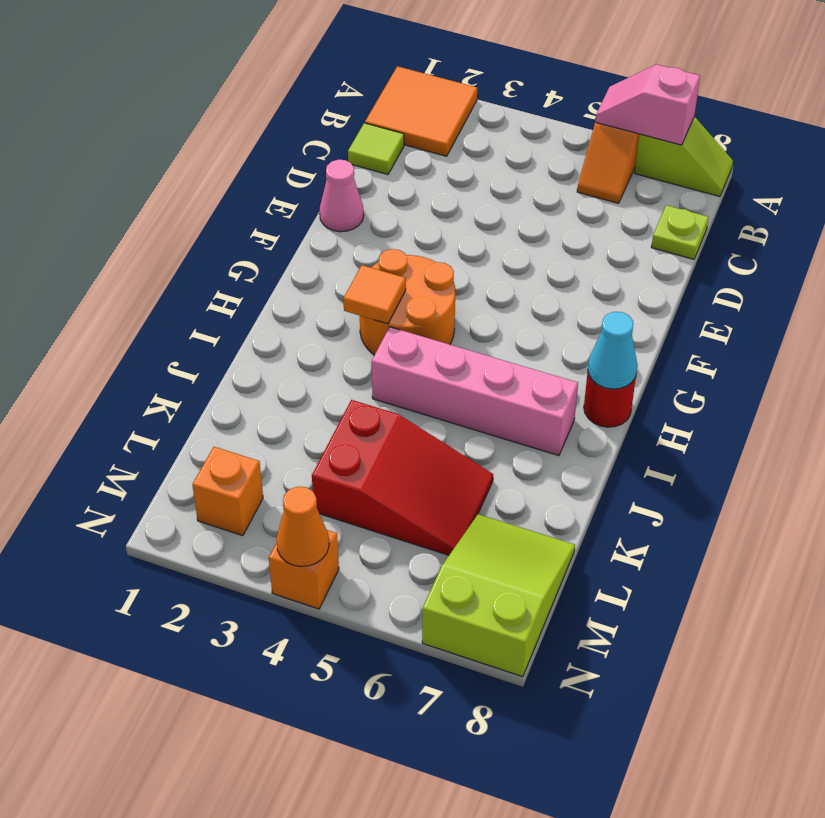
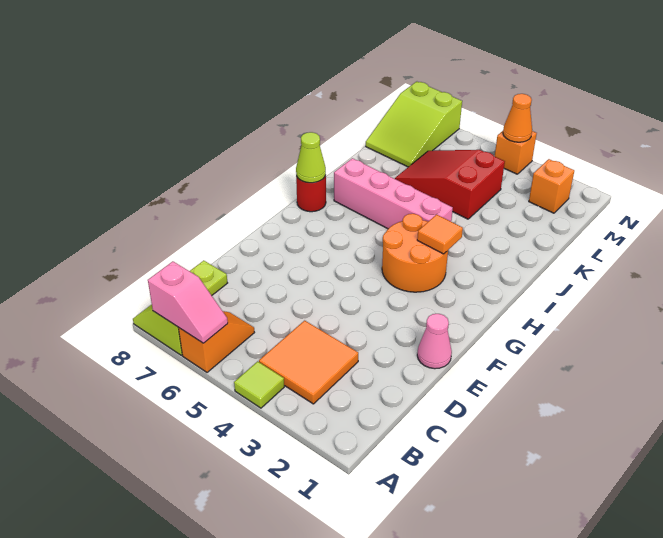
orange 2x2 tile [365,66,477,156] -> orange 2x2 tile moved to [259,321,358,404]
lime 1x1 tile [348,123,404,175] -> lime 1x1 tile moved to [234,361,284,408]
cyan 1x1 cone [588,312,637,389] -> lime 1x1 cone [296,132,326,183]

